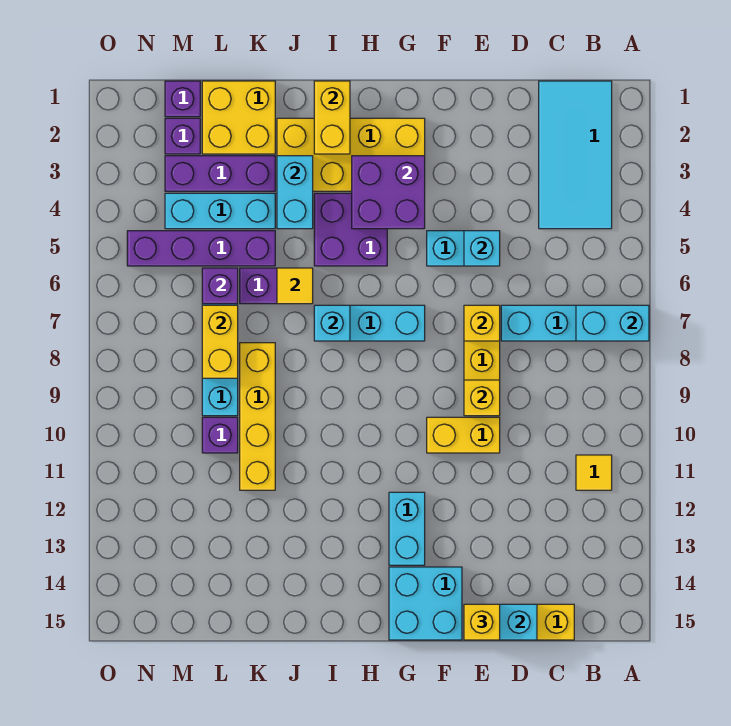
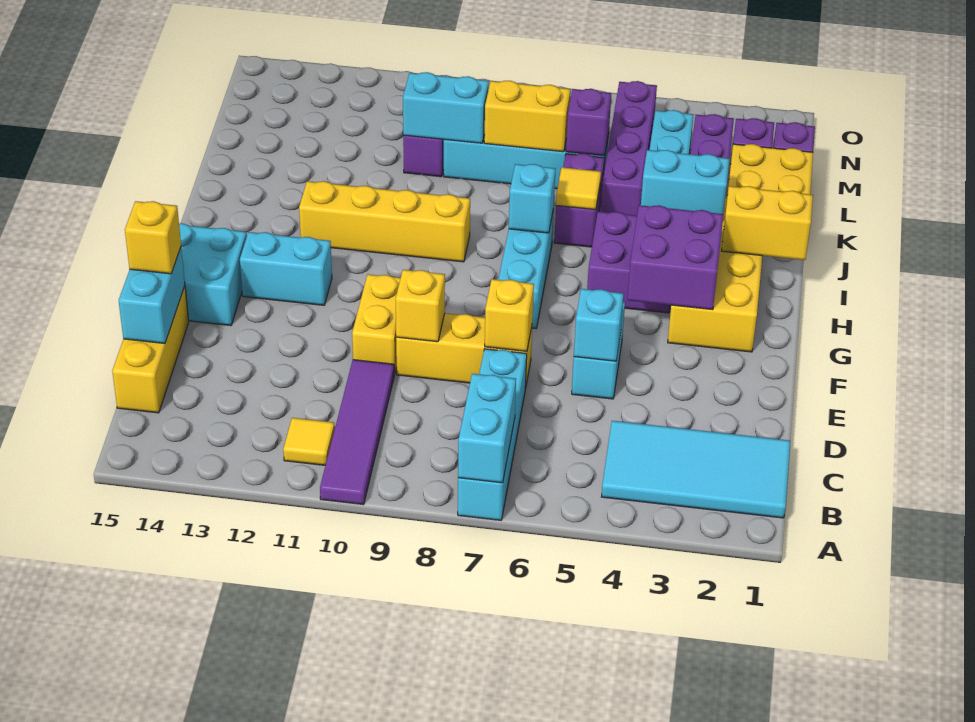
none -> purple 1x4 tile [320,360,394,505]
yellow 1x4 brick [240,343,275,490] -> yellow 1x4 brick moved to [299,181,470,262]
none -> cyan 1x2 brick [403,72,489,143]

